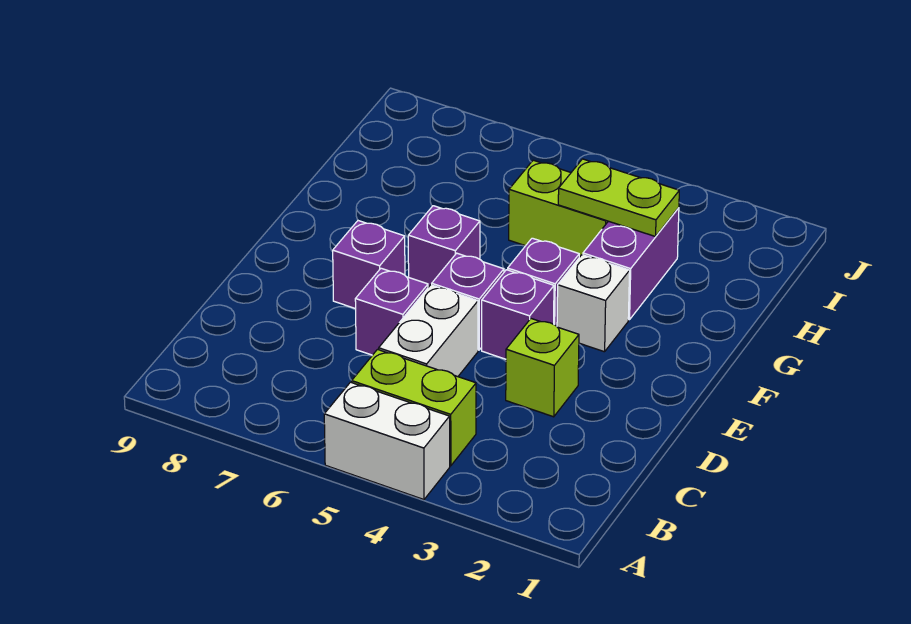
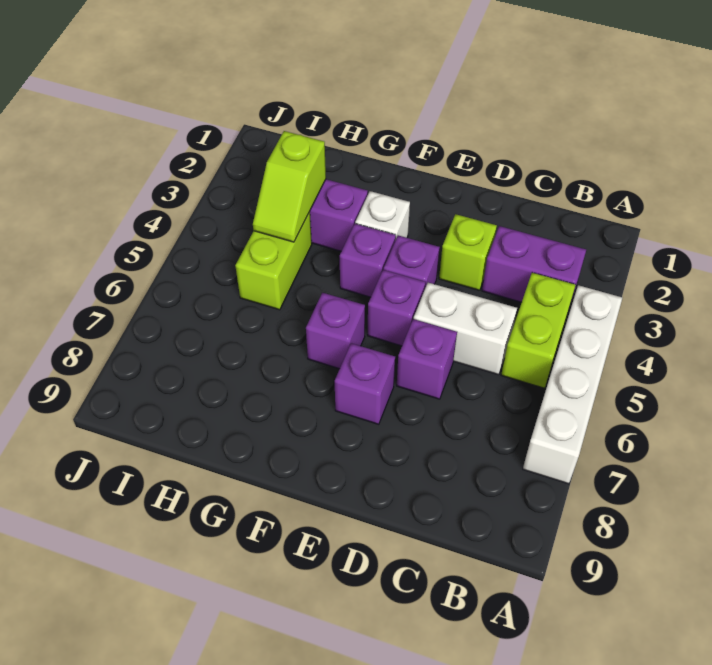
white 1x2 brick [324,382,450,500] -> white 1x4 brick [523,285,622,484]
none -> purple 1x2 brick [482,226,586,305]
lime 1x2 plate [558,159,679,237] -> lime 1x2 slope [253,131,326,242]

